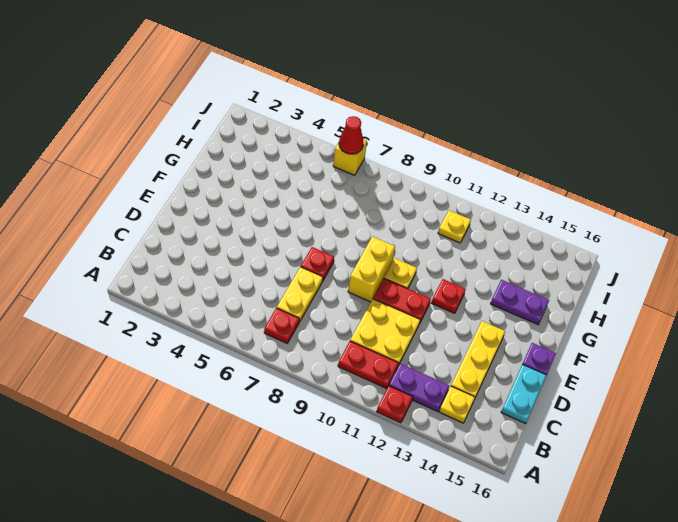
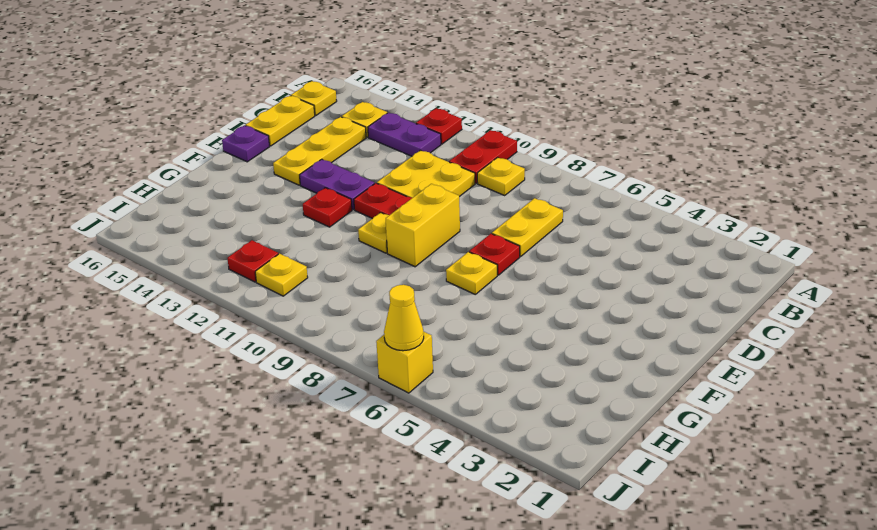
red 1x1 plate [264,308,299,343] -> red 1x1 plate moved to [227,240,278,282]
none -> yellow 1x1 plate [477,157,525,195]
red 1x2 plate [338,341,398,388] -> red 1x2 plate turned to [449,130,517,183]
none -> yellow 1x1 plate [291,81,337,115]
cyan 1x2 plate [501,364,546,423] -> yellow 1x2 plate [246,96,315,146]
none -> yellow 1x1 plate [446,252,497,294]
purple 1x2 plate [491,280,549,325] -> purple 1x2 plate moved to [300,159,375,210]
red 1x1 cone [339,116,363,154] -> yellow 1x1 cone [384,285,424,351]

